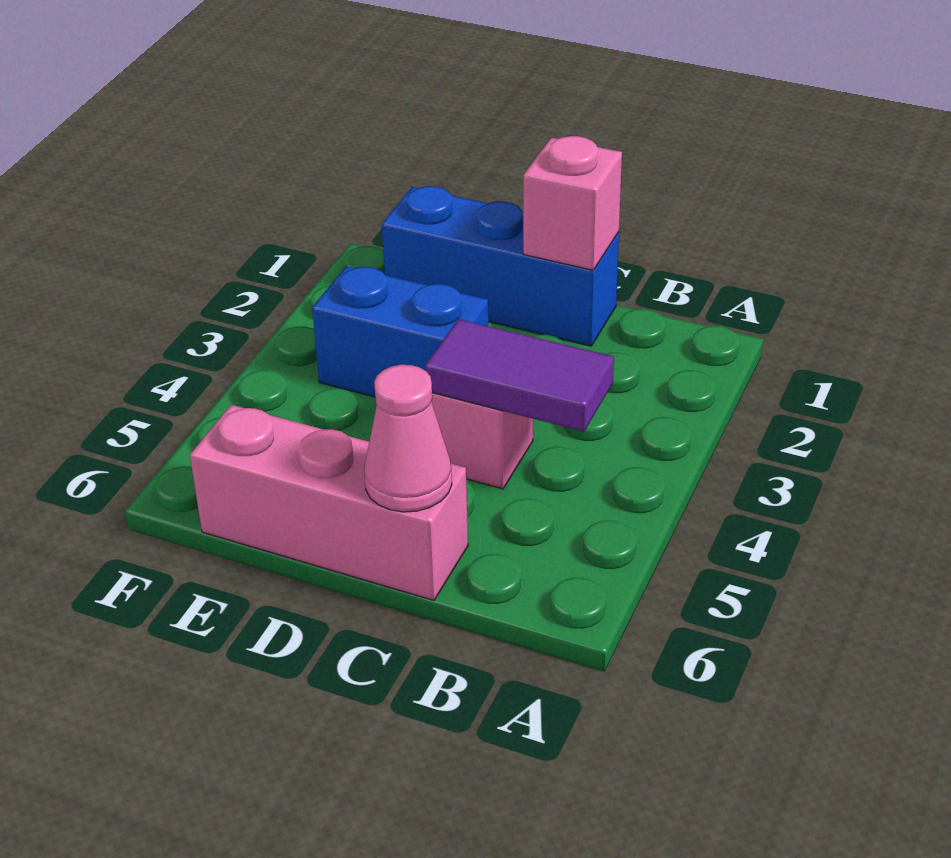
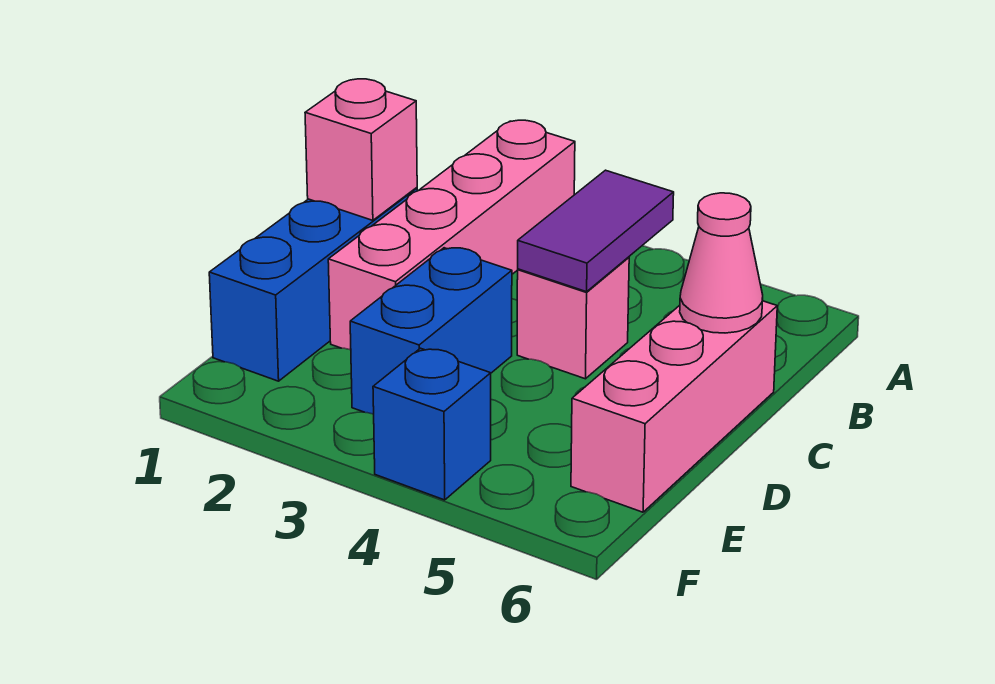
none -> pink 1x4 brick [328,120,575,350]
none -> blue 1x1 brick [373,348,491,500]

